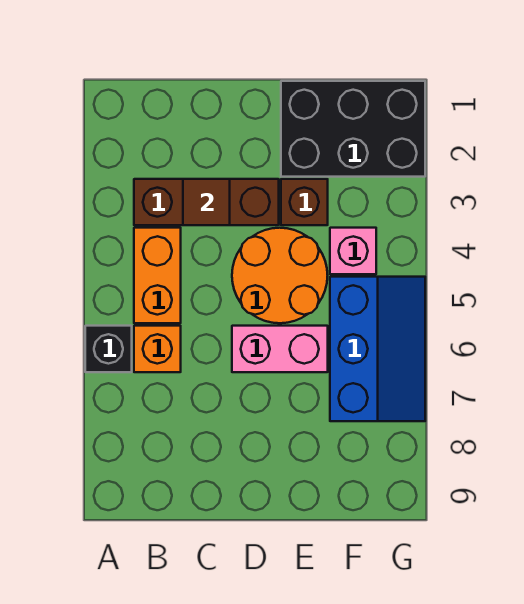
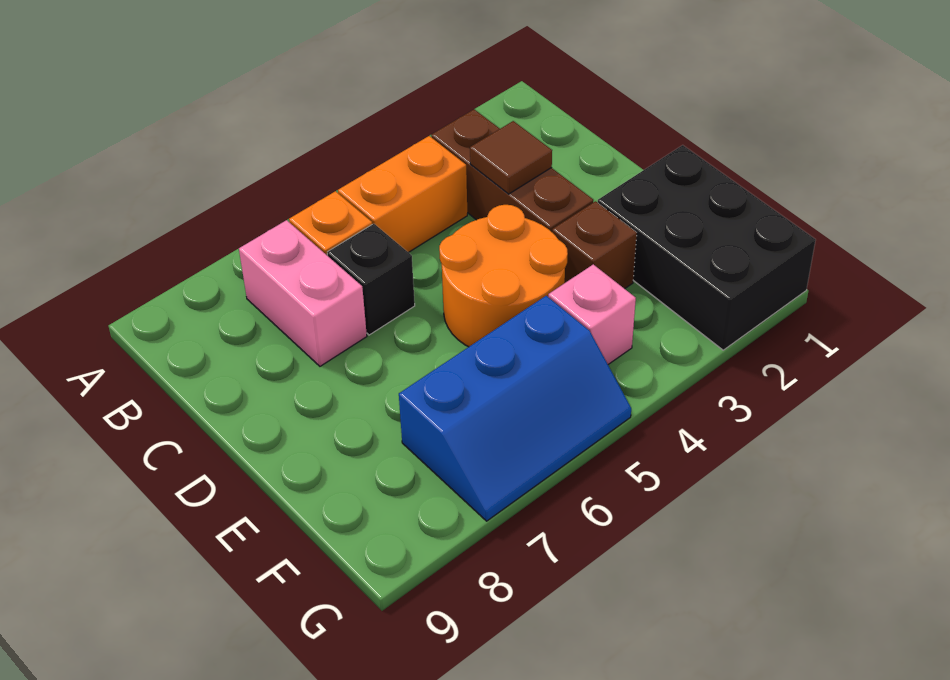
black 1x1 brick [85,326,132,372] -> black 1x1 brick moved to [327,224,415,335]
pink 1x2 brick [232,326,328,372] -> pink 1x2 brick moved to [239,220,367,366]

